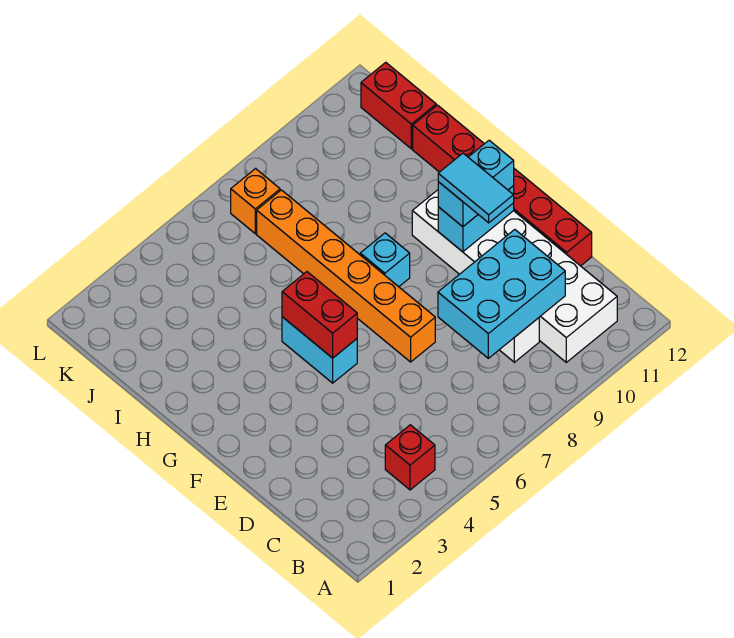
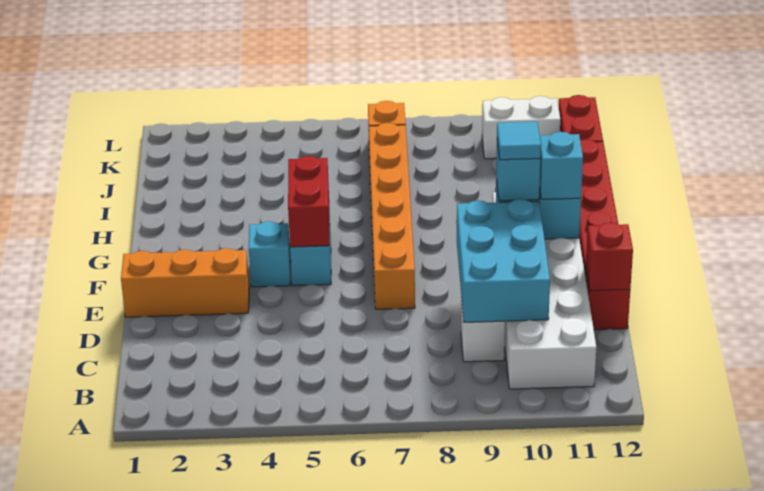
red 1x1 brick [385,425,435,490] -> red 1x1 brick moved to [586,222,633,291]
cyan 2x3 brick [438,230,565,358] -> cyan 2x3 brick turned to [457,199,550,322]
none -> orange 1x3 brick [121,248,249,317]
cyan 1x2 tile [438,153,514,223] -> cyan 1x1 tile [497,122,541,160]
cyan 1x1 brick [360,233,410,287] -> cyan 1x1 brick moved to [249,221,291,287]
none -> white 1x2 brick [482,96,560,159]

